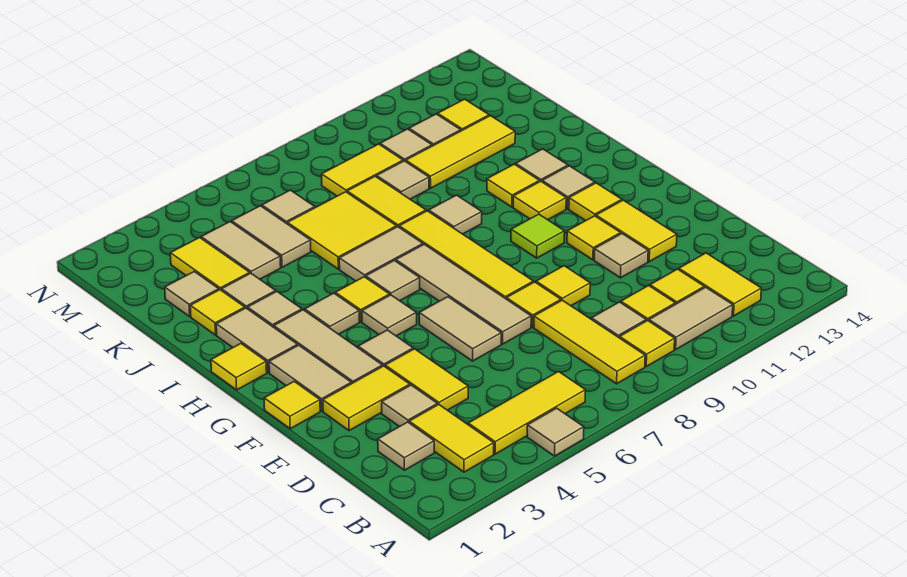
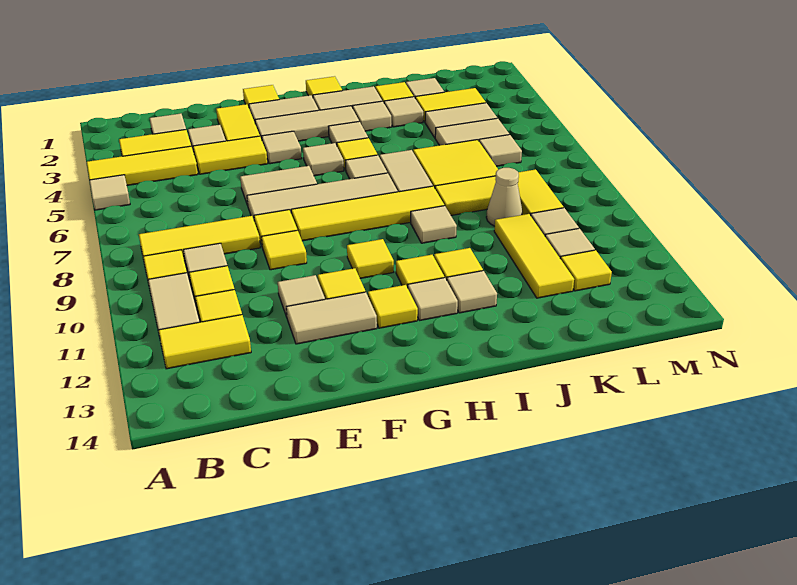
yellow 1x3 tile [468,372,586,454] -> yellow 1x3 tile turned to [87,146,198,185]
yellow 1x2 tile [596,200,677,262] -> tan 1x2 tile [286,292,377,344]
lime 1x1 tile [511,214,565,258] -> yellow 1x1 tile [347,239,394,279]
tan 1x1 tile [377,161,429,199] -> tan 1x1 cone [486,168,522,226]

